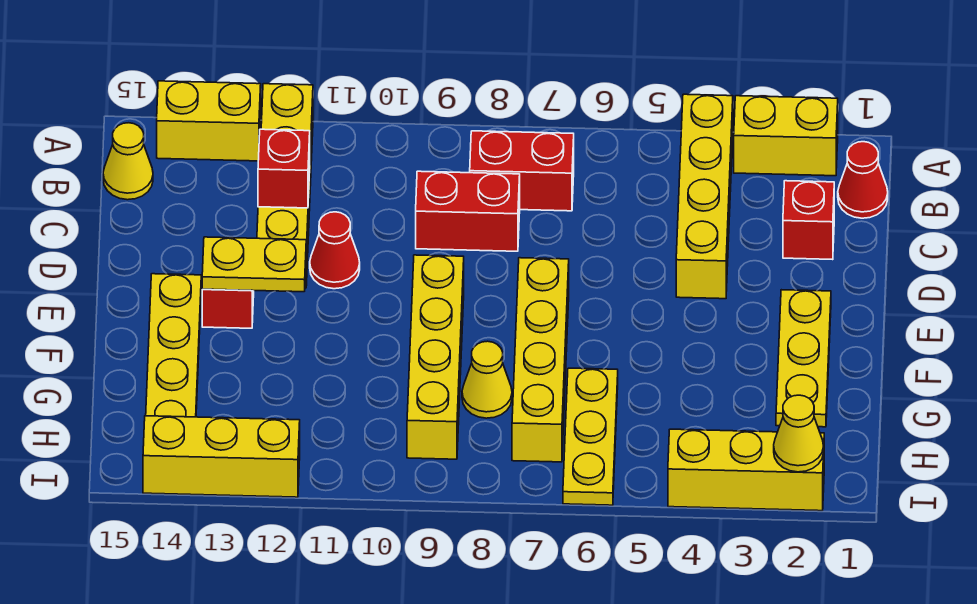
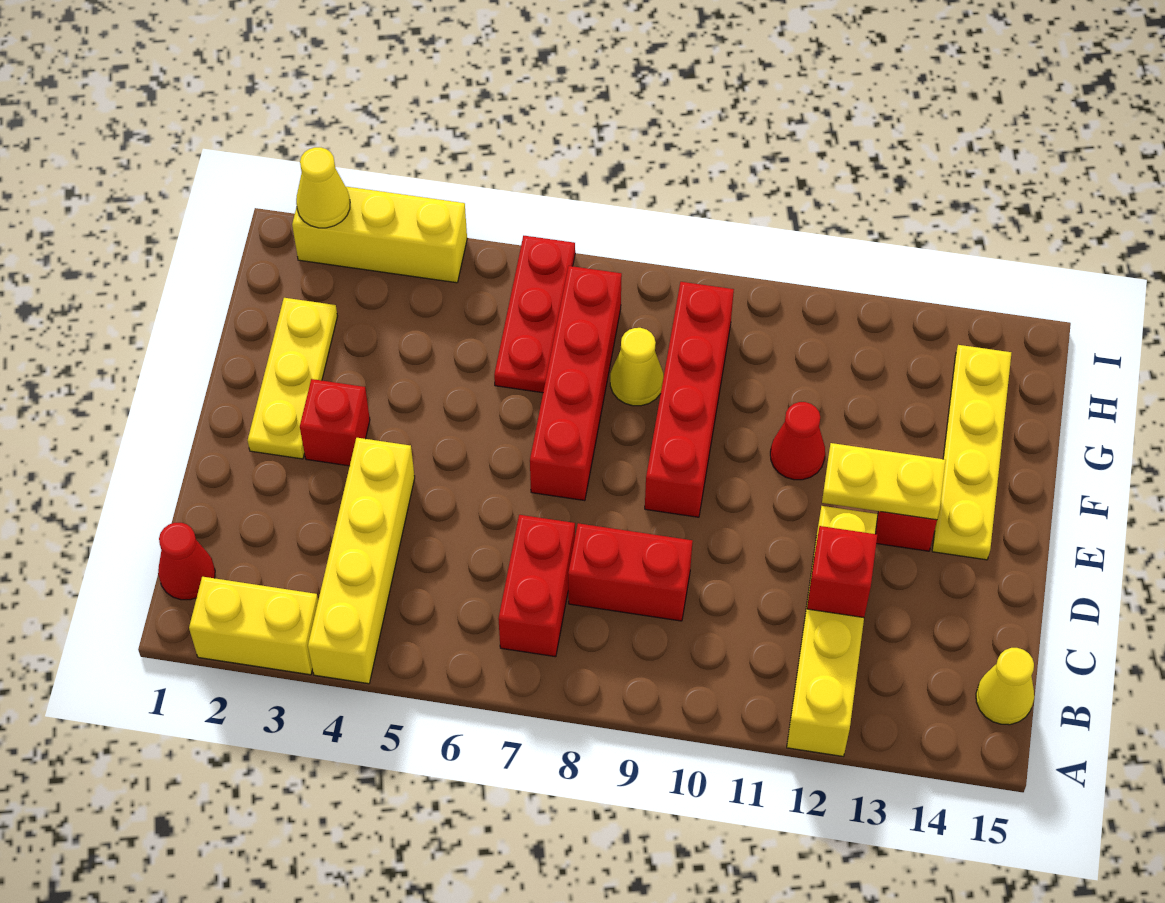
yellow 1x2 brick [157,81,261,161] -> none
red 1x2 brick [470,131,574,211] -> red 1x2 brick turned to [498,515,575,657]
red 1x1 brick [783,181,834,260] -> red 1x1 brick moved to [300,379,370,466]
red 1x1 cone [310,212,360,289] -> red 1x1 cone moved to [770,402,825,480]
yellow 1x4 brick [512,258,569,462] -> red 1x4 brick [530,266,622,501]
yellow 1x4 brick [407,255,464,459] -> red 1x4 brick [645,282,734,517]
yellow 1x3 plate [563,368,618,505] -> red 1x3 plate [494,236,575,393]
yellow 1x3 brick [143,416,300,497] -> none

